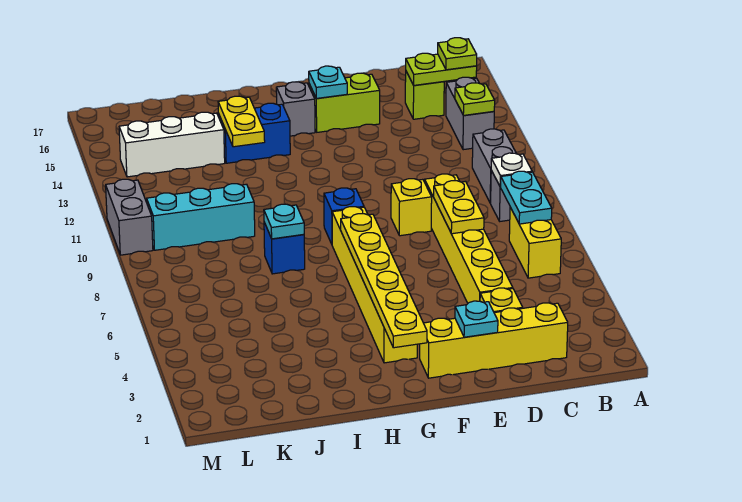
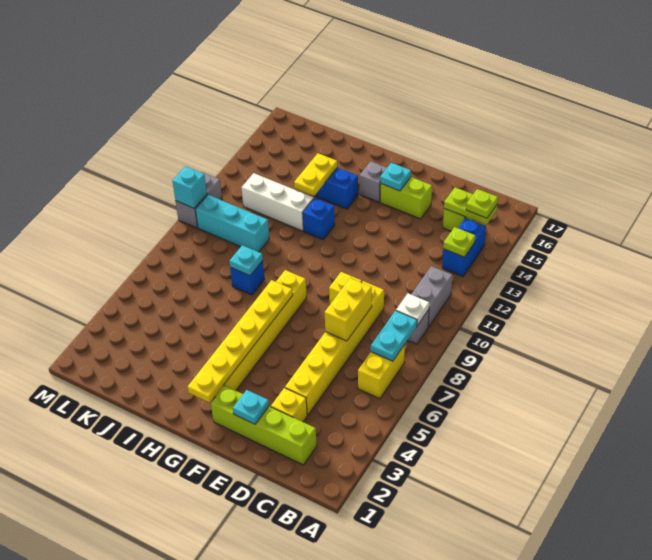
grey 1x2 brick [446,77,494,150] -> blue 1x2 brick [442,218,486,277]
yellow 1x4 brick [420,303,568,378] -> lime 1x4 brick [211,386,317,465]
yellow 1x2 plate [434,181,484,234] -> yellow 1x2 brick [325,278,372,341]
blue 1x1 brick [324,188,364,244] -> blue 1x1 brick moved to [303,198,335,239]
white 1x3 brick [119,112,225,177] -> white 1x3 brick moved to [242,173,314,231]
none -> cyan 1x1 brick [173,166,207,208]

